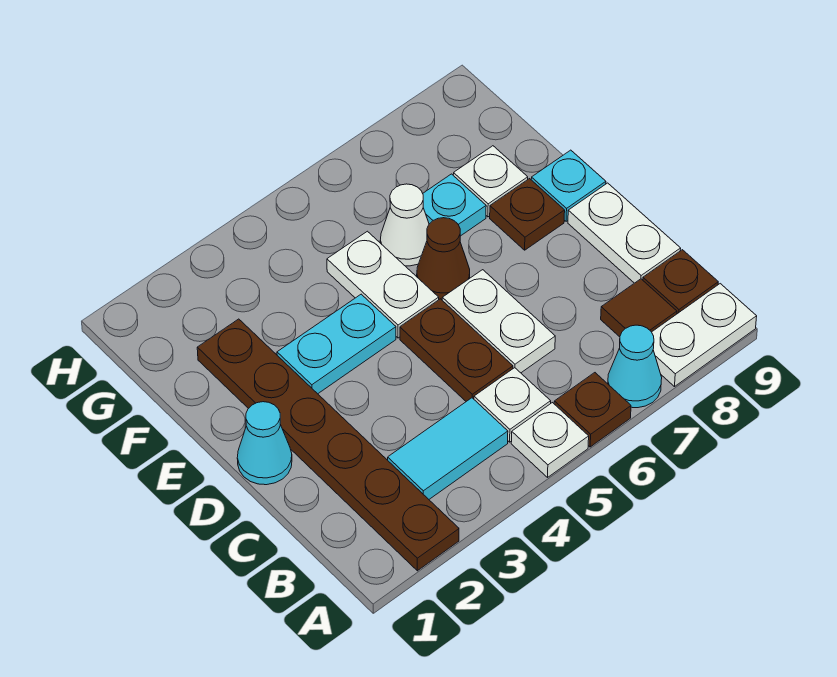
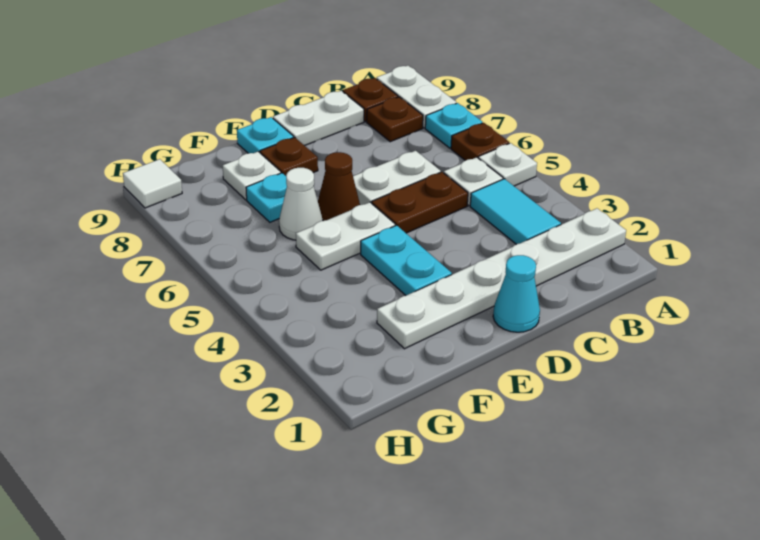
brown 1x6 plate [197,319,459,571] -> white 1x6 plate [377,208,626,349]
cyan 1x1 cone [608,325,662,408] -> cyan 1x1 plate [425,103,482,148]
brown 1x1 tile [601,279,677,337] -> brown 1x1 plate [367,97,423,142]
none -> white 1x1 tile [123,159,182,208]

